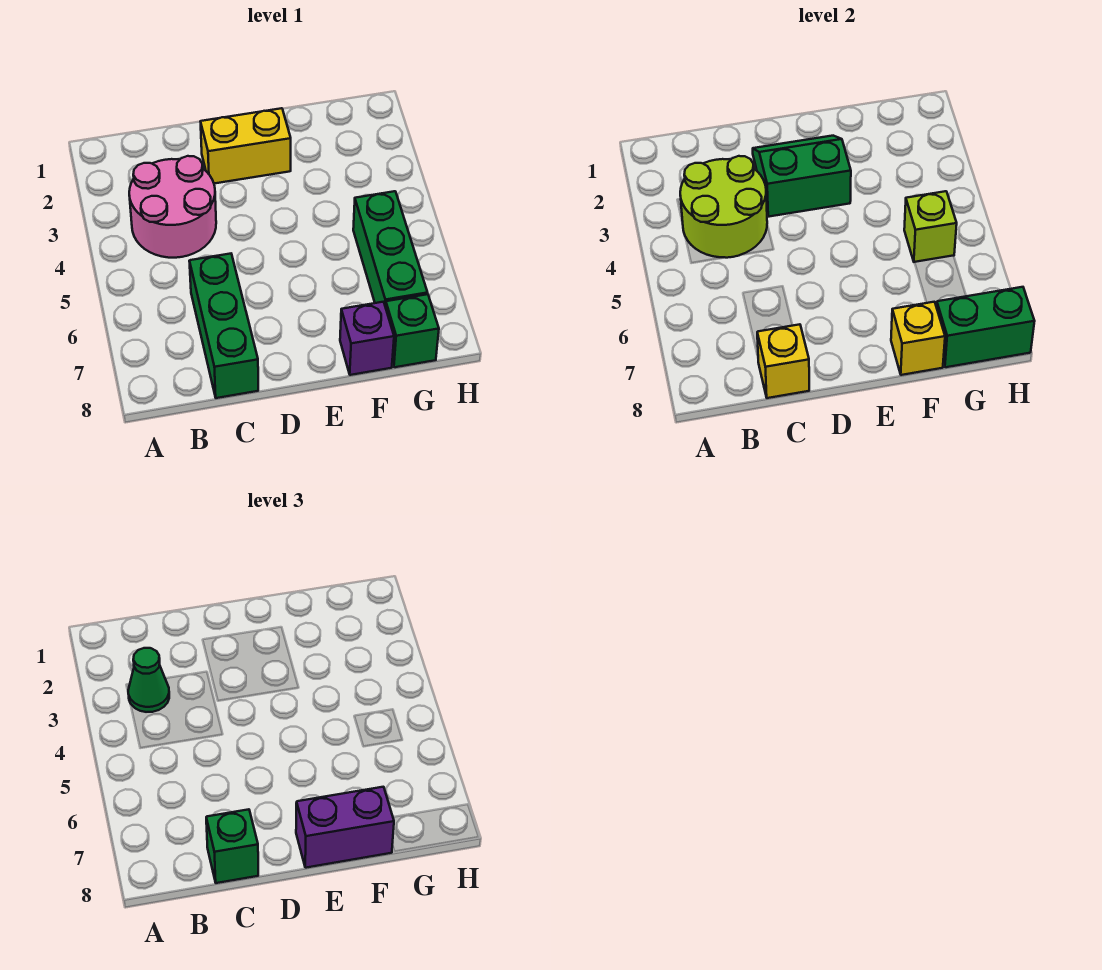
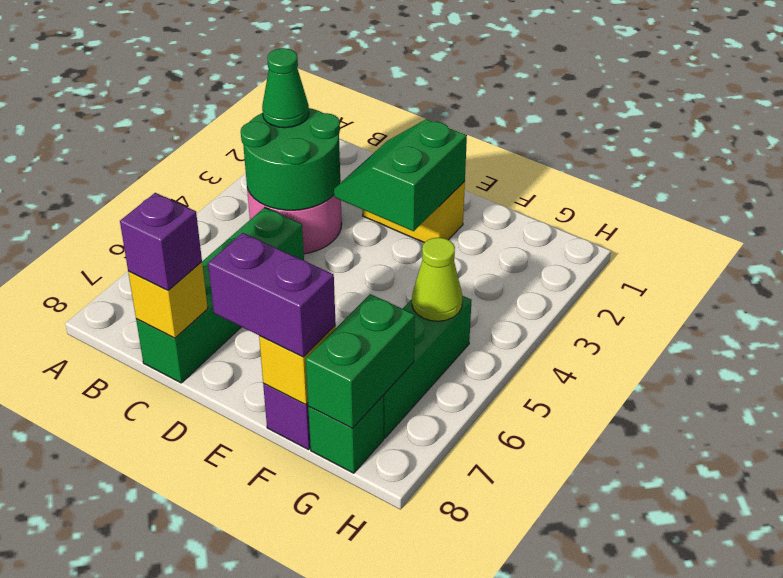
lime 2x2 round brick [680,156,767,258] -> green 2x2 round brick [241,108,340,210]
green 1x3 brick [189,254,258,398] -> green 1x4 brick [136,208,304,383]
green 1x1 brick [206,809,258,883] -> purple 1x1 brick [120,193,202,290]
green 2x2 slope [753,136,851,217] -> green 2x2 slope turned to [334,119,467,231]
lime 1x1 brick [904,191,957,262] -> lime 1x1 cone [412,238,462,321]
green 1x2 brick [937,287,1035,367] -> green 1x2 brick turned to [306,294,415,429]

